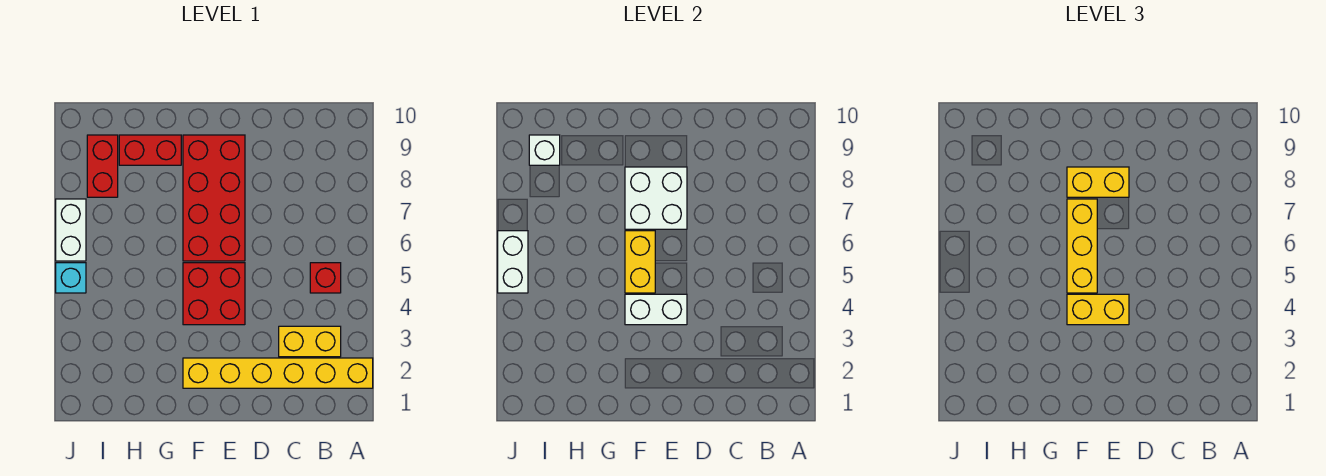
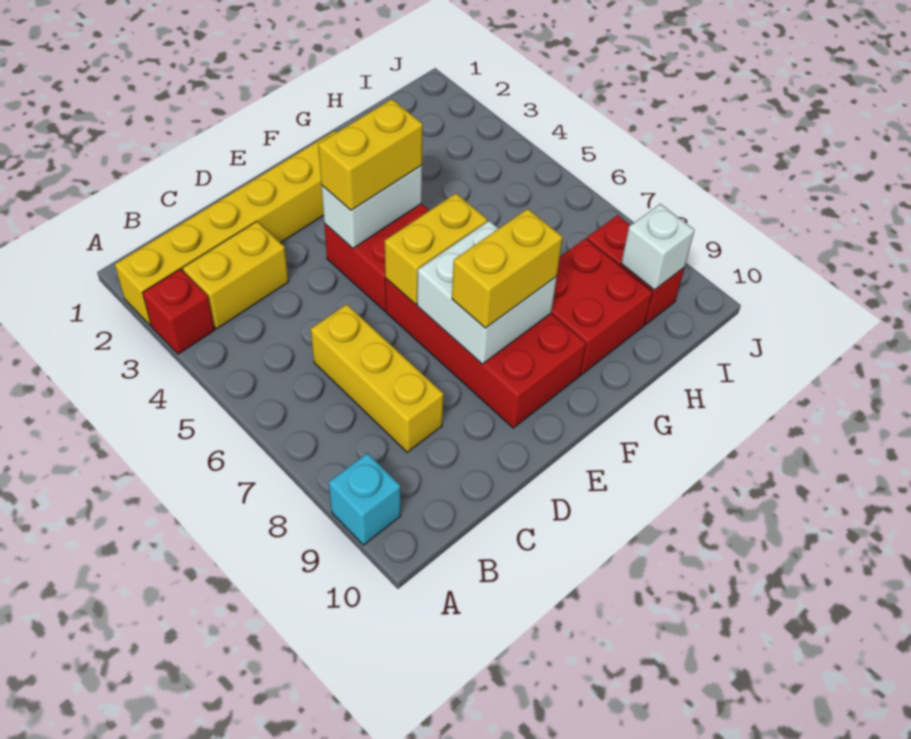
red 1x1 brick [310,263,341,293] -> red 1x1 brick moved to [143,269,215,354]
yellow 1x2 brick [625,231,655,293] -> yellow 1x2 brick turned to [385,193,487,305]
yellow 1x3 brick [1067,199,1097,293] -> yellow 1x3 brick moved to [311,304,444,452]
red 1x2 brick [119,135,181,165] -> red 2x2 brick [551,238,653,375]
cyan 1x1 brick [56,263,86,293] -> cyan 1x1 brick moved to [329,453,401,545]
white 1x2 brick [498,231,528,293] -> none
white 1x2 brick [56,199,86,261] -> none

